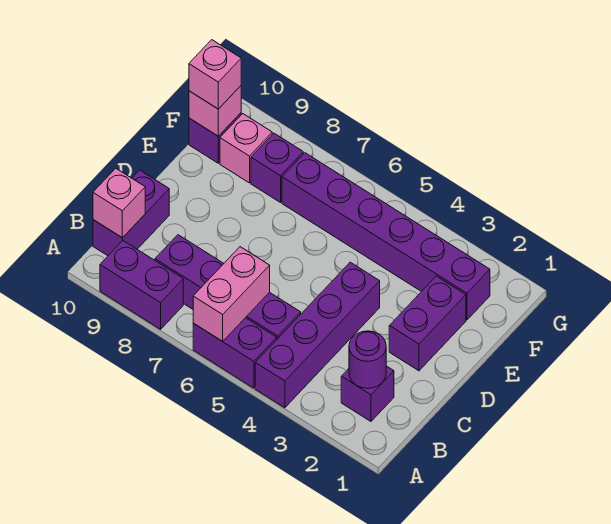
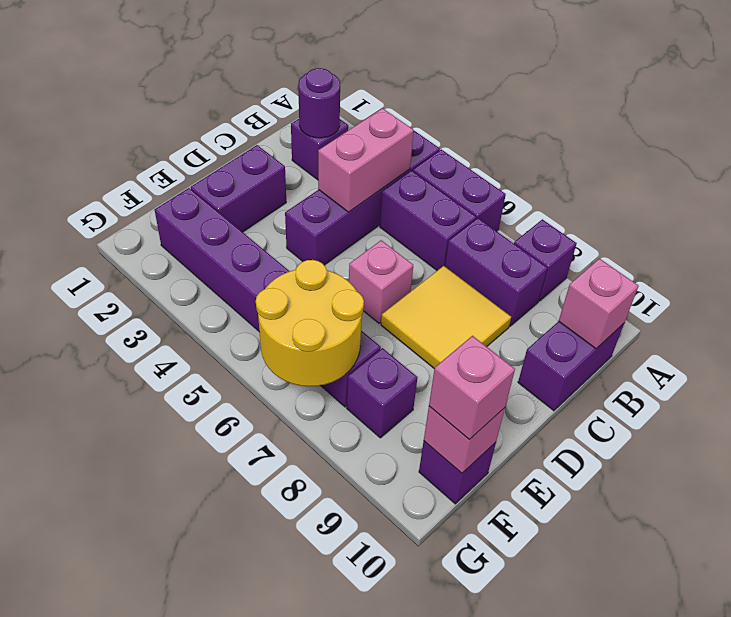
pink 1x2 brick [193,247,270,341] -> pink 1x2 brick moved to [318,108,414,212]
purple 1x2 brick [100,241,183,329] -> purple 1x1 brick [514,219,577,301]
none -> yellow 2x2 tile [381,266,511,369]
none -> yellow 2x2 round brick [256,260,364,386]
pink 1x1 brick [220,114,272,183] -> pink 1x1 brick moved to [349,240,413,323]

